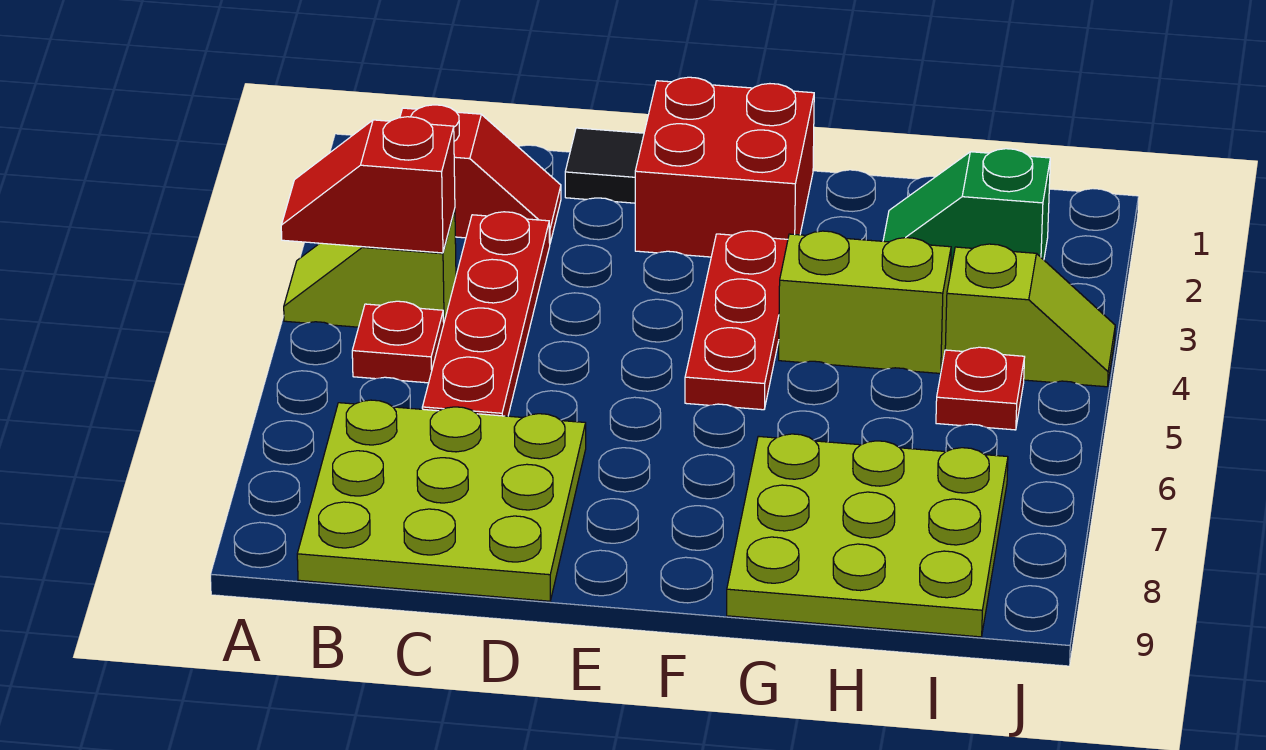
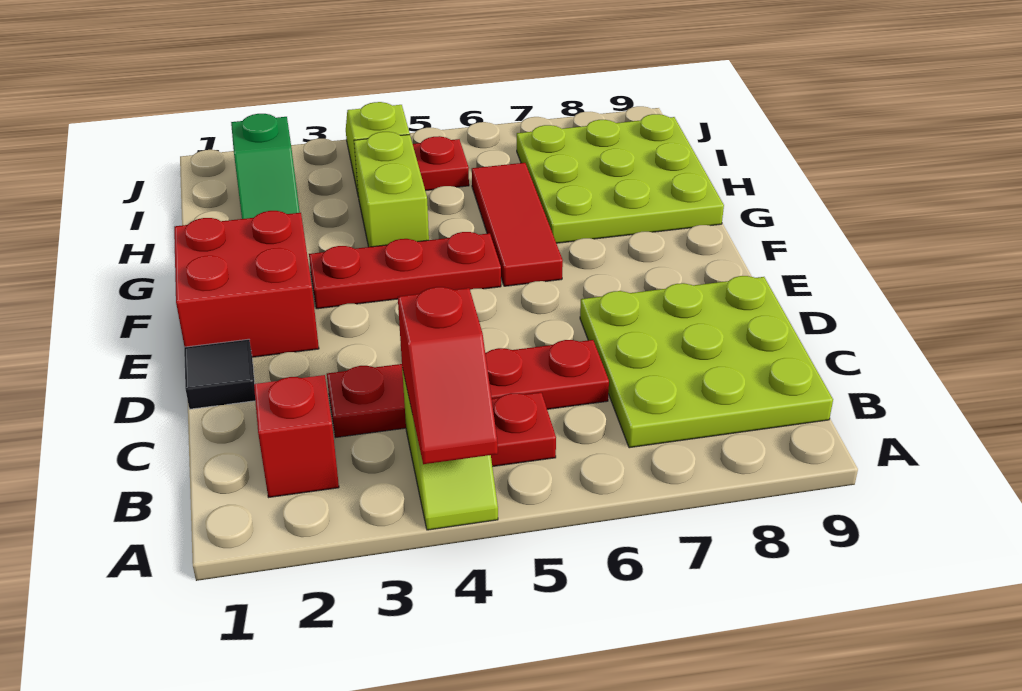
none -> red 1x3 tile [472,163,563,286]

